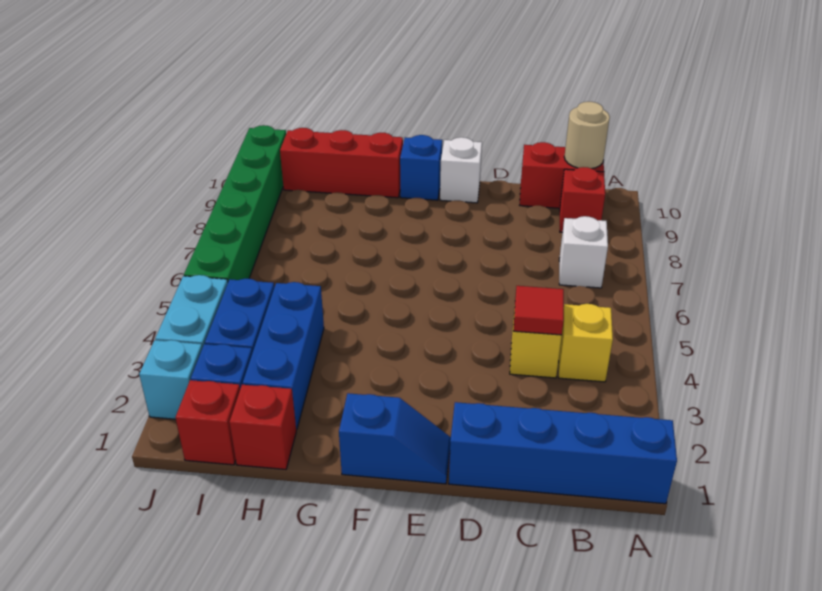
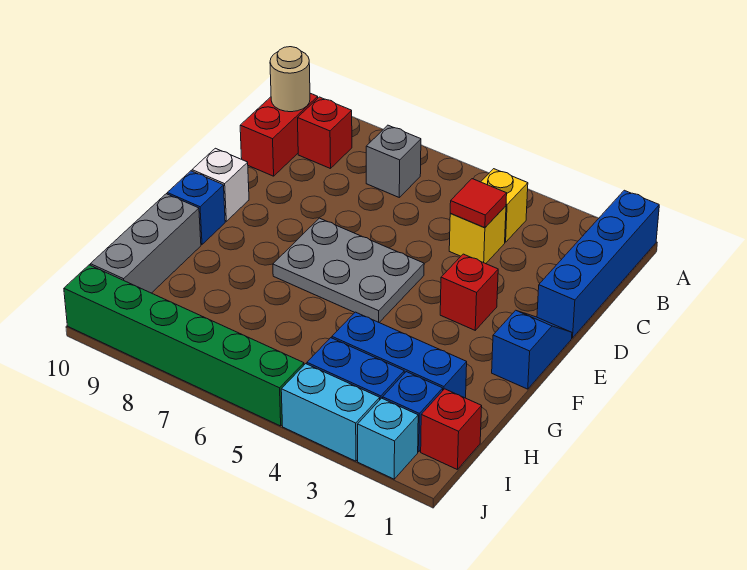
white 1x1 brick [559,216,608,288] -> grey 1x1 brick [366,125,421,197]
none -> grey 2x3 plate [273,218,424,322]
red 1x3 brick [280,128,403,198] -> grey 1x3 brick [90,194,201,293]
red 1x1 brick [229,385,296,469] -> red 1x1 brick moved to [440,254,498,330]

